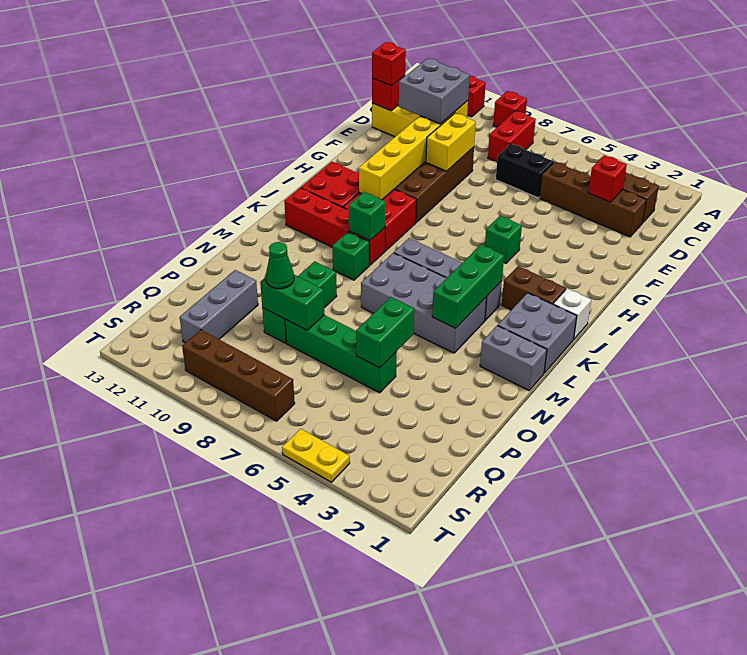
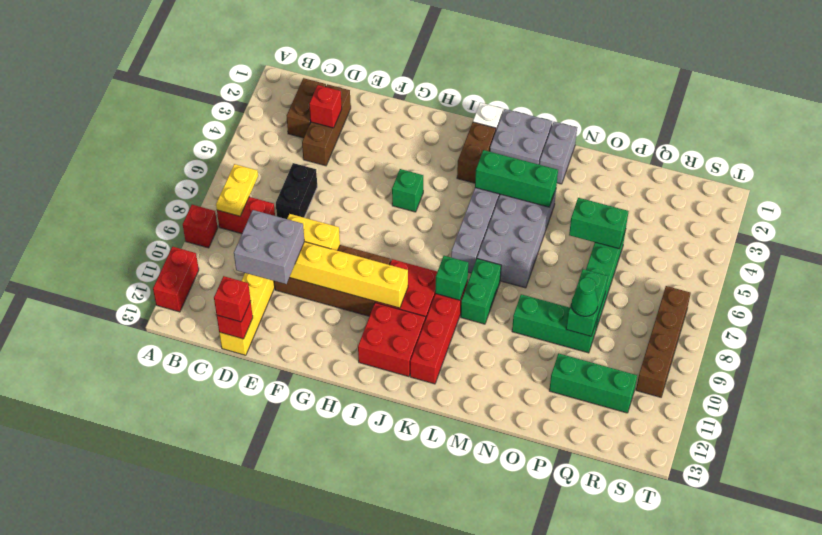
brown 1x4 brick [540,162,646,237] -> brown 1x3 brick [302,84,351,166]
green 1x1 brick [332,232,369,280] -> green 1x2 brick [461,259,501,324]
grey 1x3 brick [180,270,258,343] -> green 1x3 brick [549,353,637,413]
yellow 1x2 plate [282,429,350,482] -> yellow 1x2 plate moved to [216,164,258,216]

